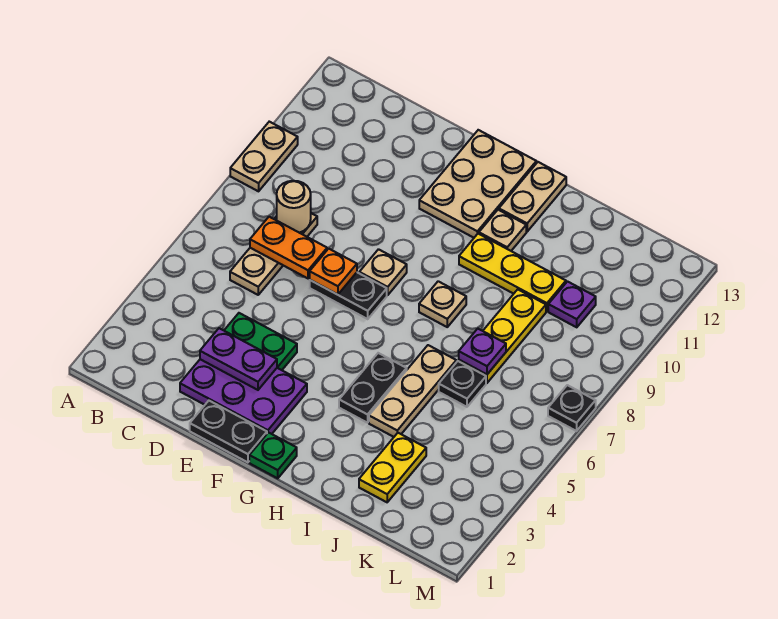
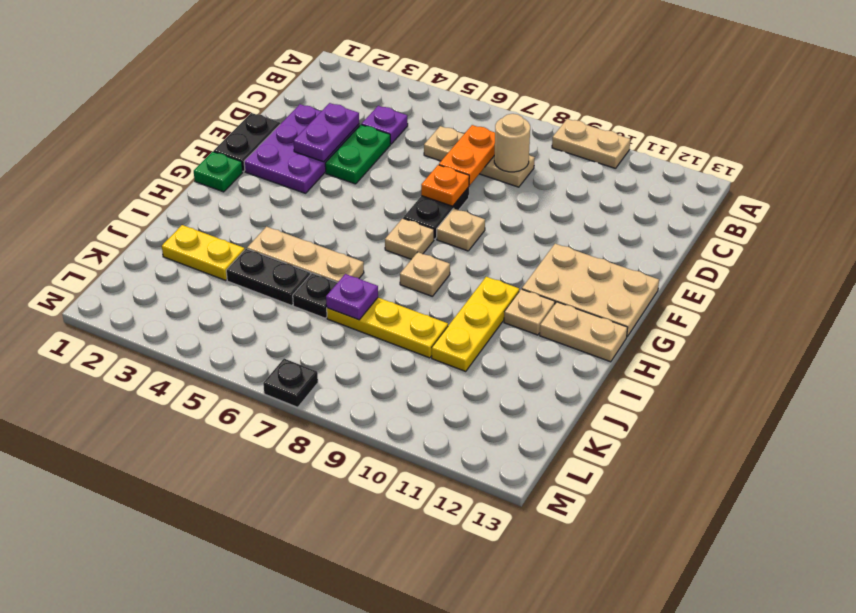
none -> tan 1x1 plate [385,218,434,259]
black 1x2 plate [339,353,407,423] -> black 1x2 plate moved to [226,249,310,305]
purple 1x1 plate [548,282,596,327] -> purple 1x1 plate moved to [361,106,408,144]

